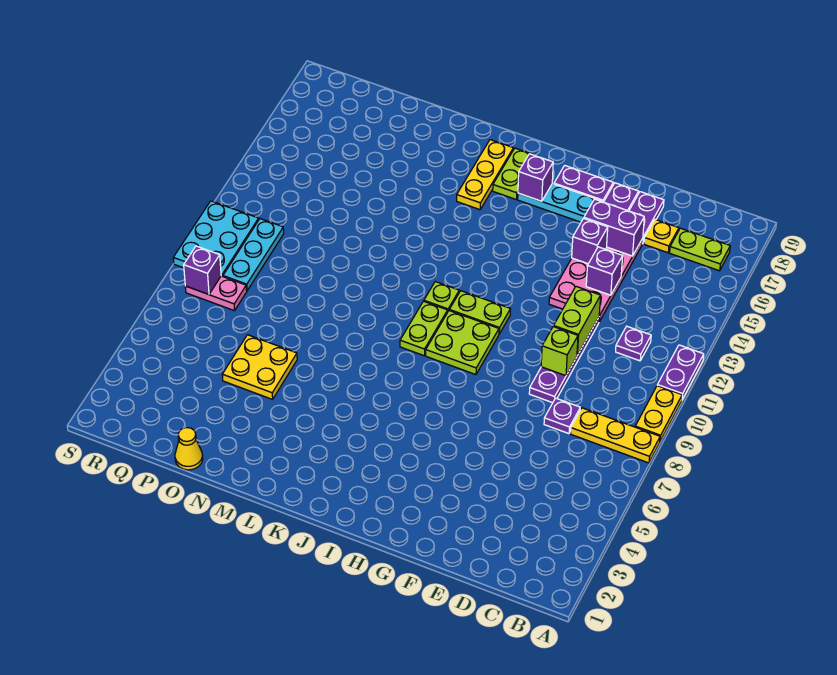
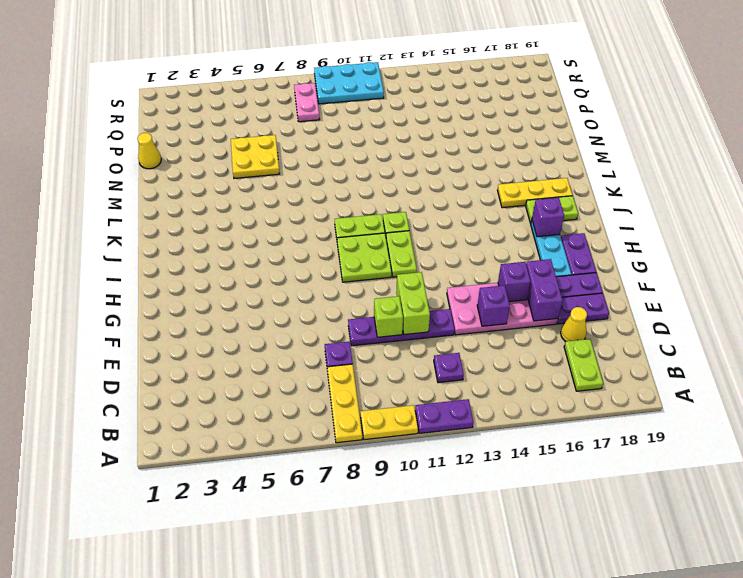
yellow 1x1 plate [644,220,679,253] -> yellow 1x1 cone [561,307,587,342]
lime 1x2 brick [554,287,601,355] -> lime 1x2 brick turned to [396,272,430,335]
cyan 1x3 plate [223,219,284,290] -> none
purple 1x1 brick [184,246,221,294] -> none

